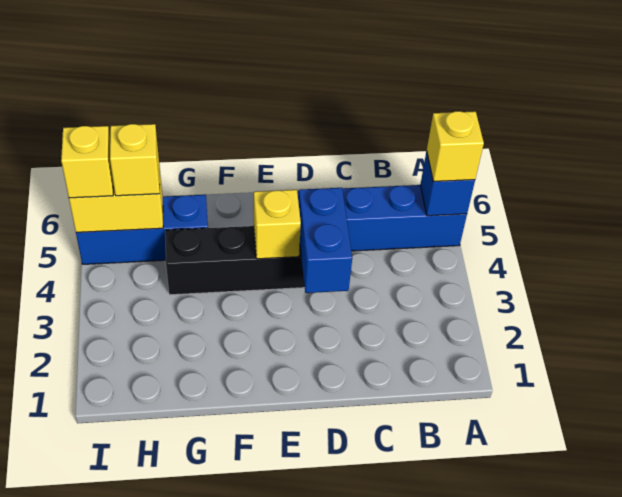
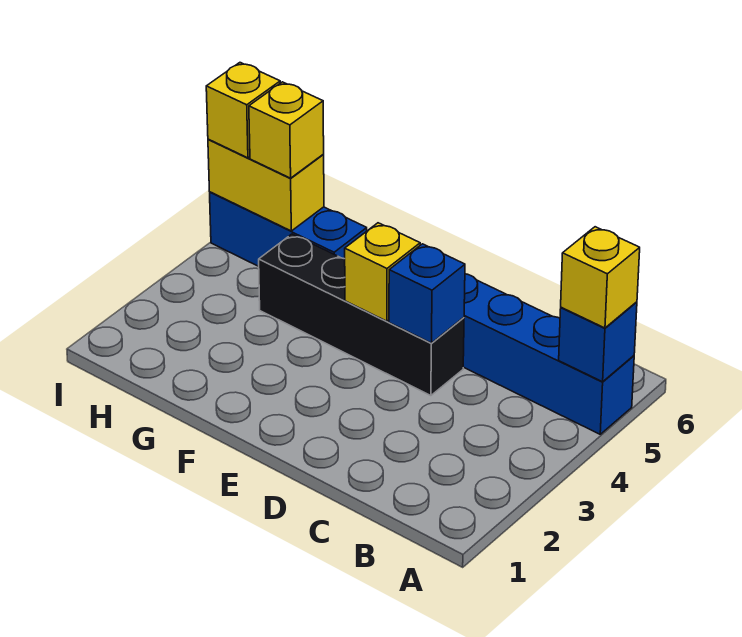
blue 1x2 brick [299,188,352,293] -> blue 1x1 brick [389,244,465,343]

